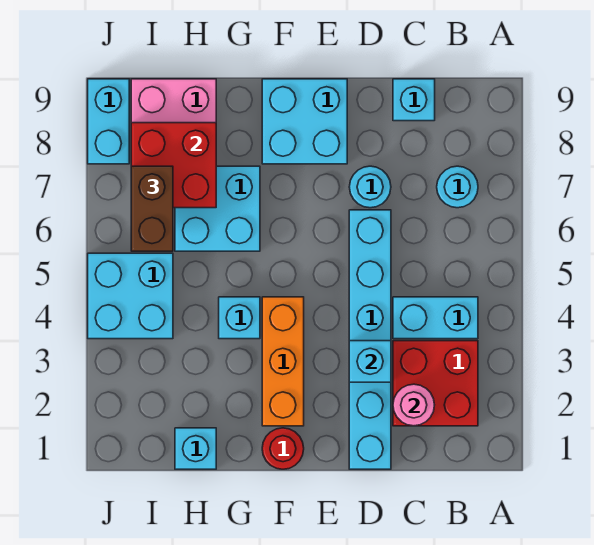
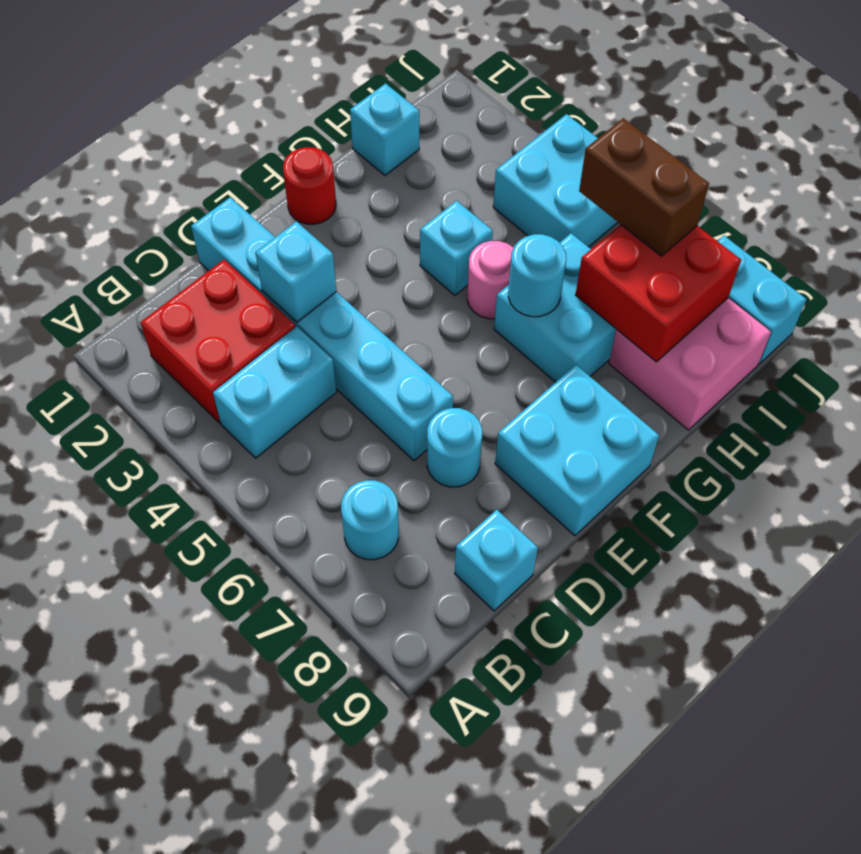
pink 1x1 round brick [393,384,434,426] -> pink 1x1 round brick moved to [467,241,513,319]
orange 1x3 brick [262,297,304,426] -> none
none -> cyan 1x1 round brick [508,234,566,317]

